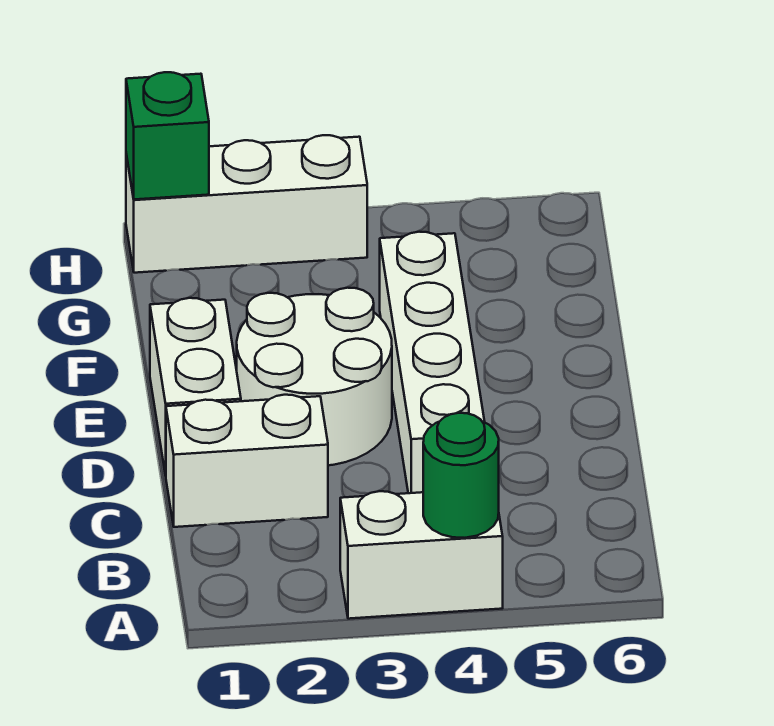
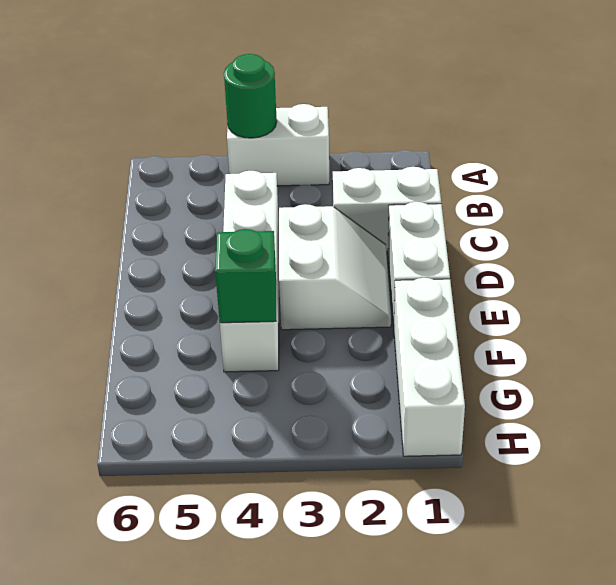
white 2x2 round brick [237,288,392,465] -> white 2x2 slope [279,204,391,330]
white 1x3 brick [126,135,367,273] -> white 1x3 brick turned to [394,278,465,456]
green 1x1 brick [126,72,209,199] -> green 1x1 brick moved to [215,229,276,323]

